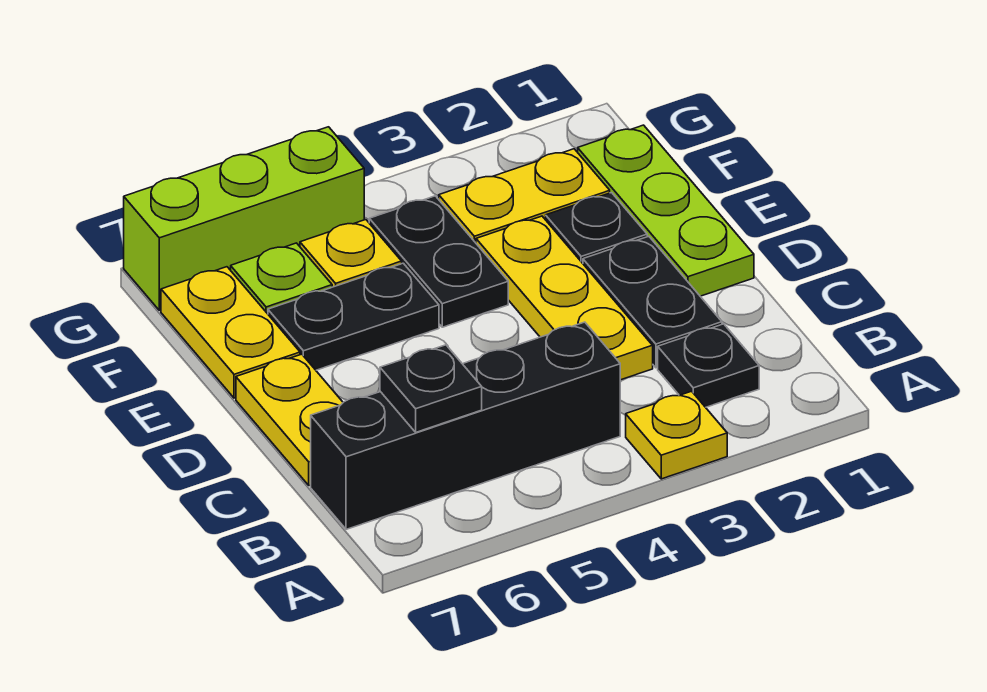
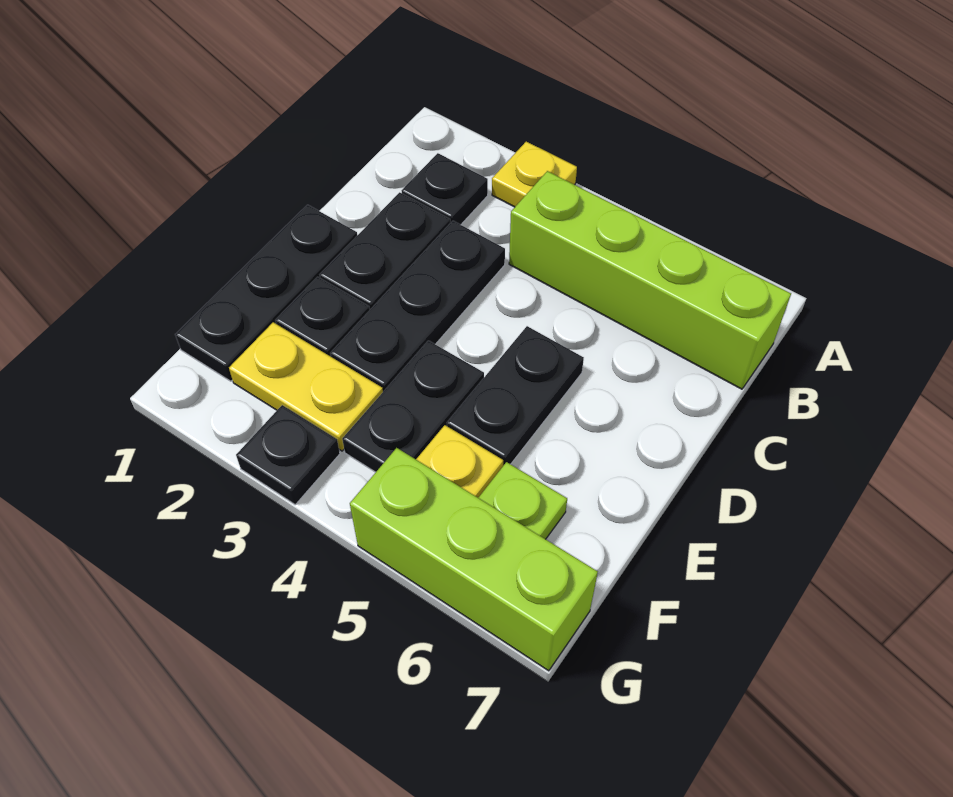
black 1x4 brick [311,322,620,529] -> lime 1x4 brick [509,171,791,389]
black 1x1 plate [380,345,482,432] -> black 1x1 plate moved to [236,405,340,505]
yellow 1x3 plate [476,216,653,380] -> black 1x3 plate [330,221,505,391]
yellow 1x2 plate [236,354,343,486] -> none
lime 1x3 plate [578,125,754,296] -> black 1x3 plate [175,205,357,381]
black 1x2 plate [268,263,439,370] -> black 1x2 plate turned to [447,326,584,465]
yellow 1x2 plate [161,267,300,398] -> none

